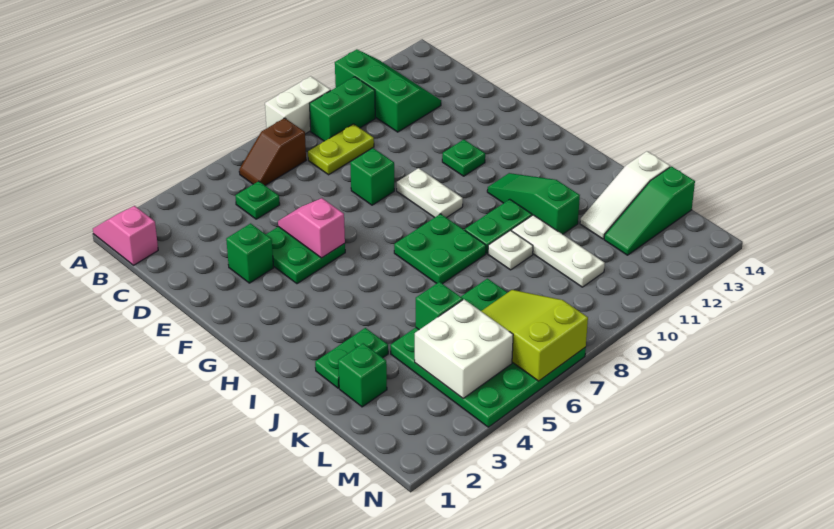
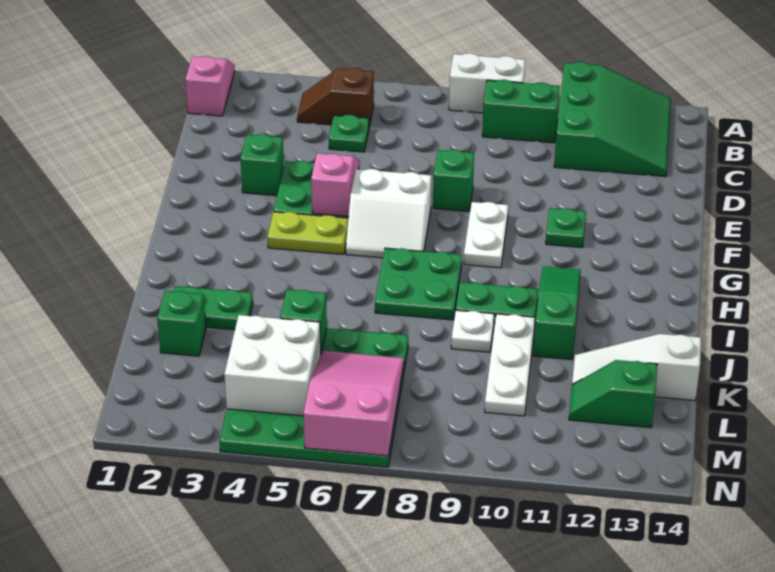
green 2x3 slope [335,49,441,132] -> green 3x3 slope [554,62,671,176]
brown 1x2 slope [239,118,306,185] -> brown 1x2 slope moved to [297,68,374,127]
lime 1x2 plate [308,124,374,175] -> lime 1x2 plate moved to [268,212,348,254]
none -> white 2x2 slope [346,169,431,258]
lime 2x3 slope [481,290,588,381] -> pink 2x3 slope [303,351,404,456]
green 1x3 slope [604,166,695,255] -> green 1x2 slope [569,360,657,428]

